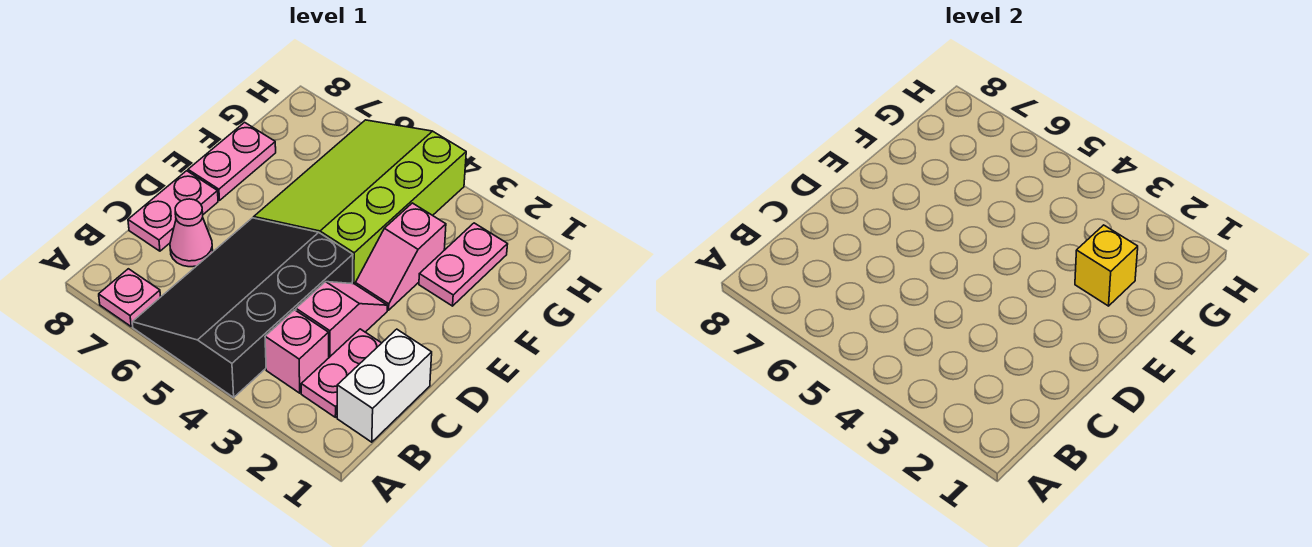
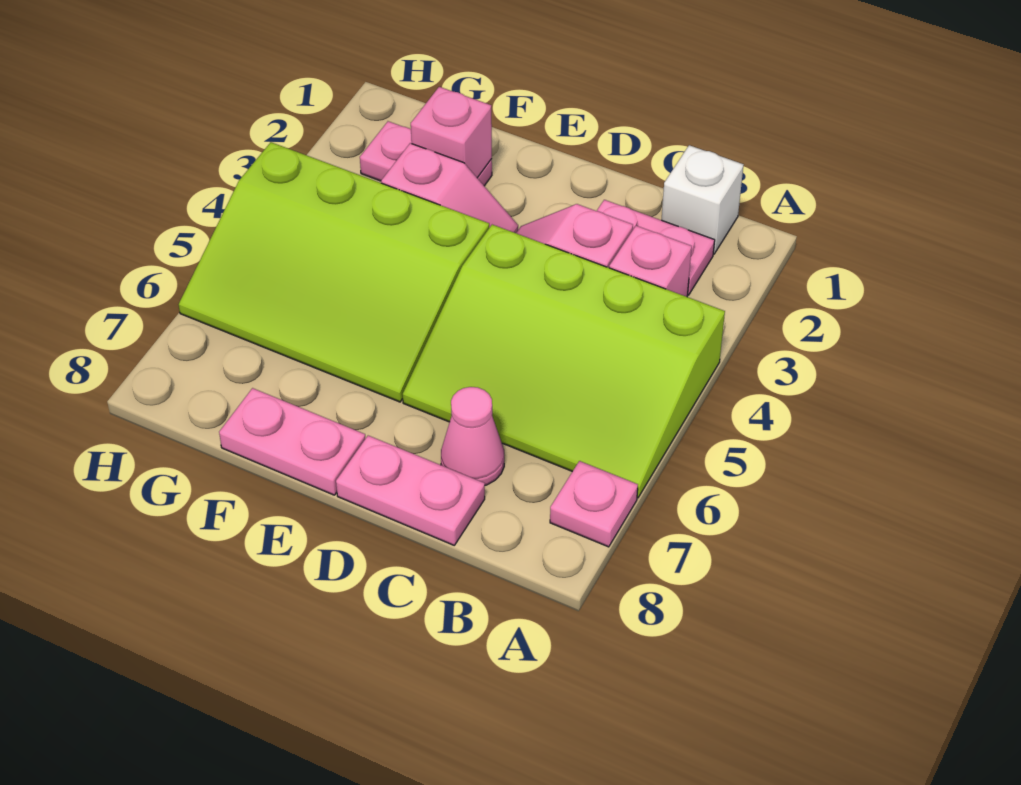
black 3x4 slope [132,218,353,397] -> lime 3x4 slope [403,225,725,498]
white 1x2 brick [337,329,432,442] -> white 1x1 brick [662,145,743,254]
yellow 1x1 brick [1075,225,1138,306] -> pink 1x1 brick [411,87,492,178]

